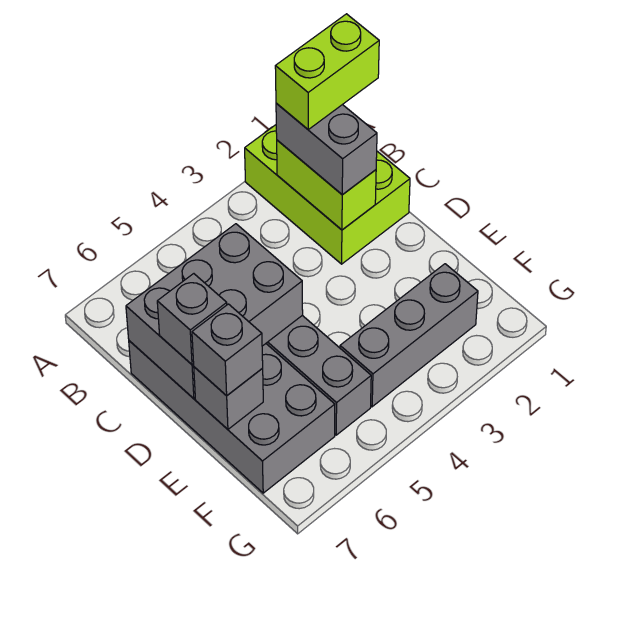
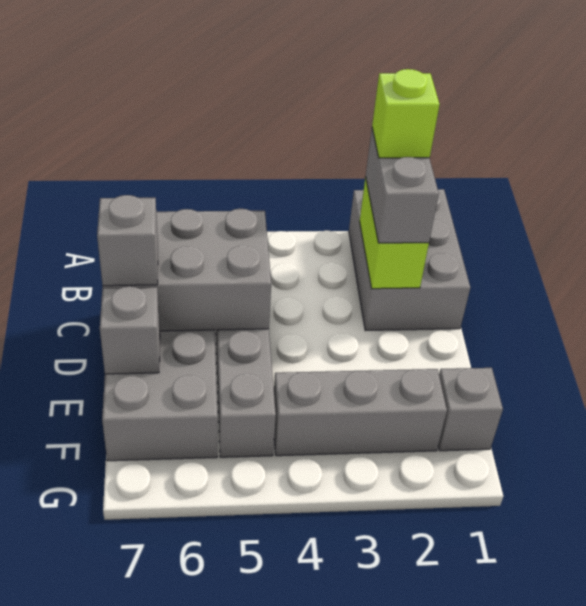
lime 2x3 brick [245,125,410,264] -> grey 2x3 brick [349,189,470,331]
lime 1x2 brick [275,14,379,129] -> lime 1x1 brick [372,69,440,158]
grey 1x1 brick [192,304,263,396] -> grey 1x1 brick moved to [438,368,503,451]

